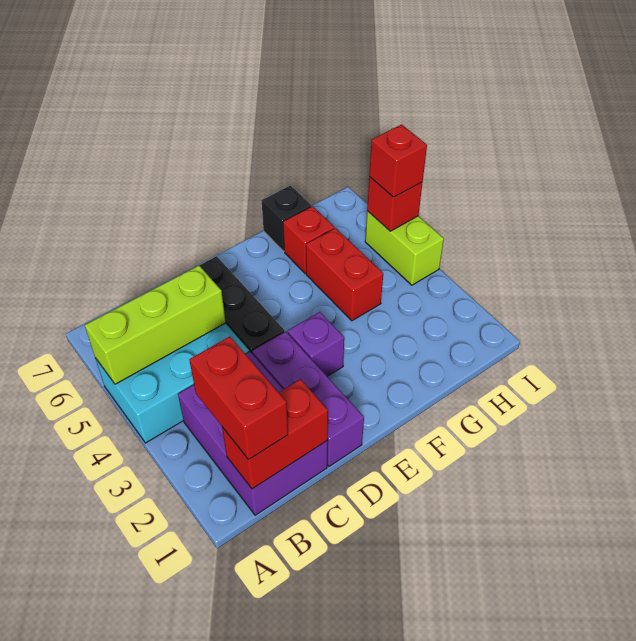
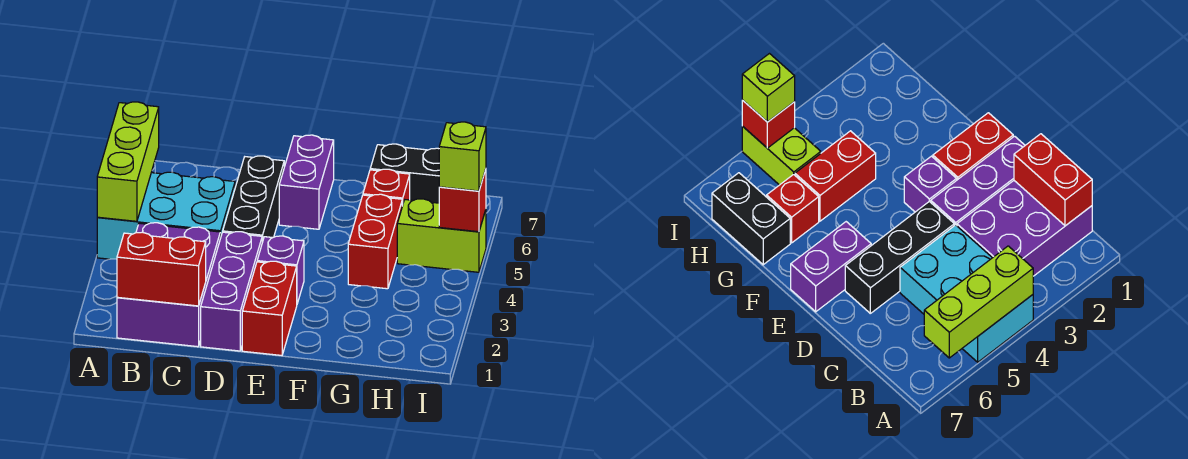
lime 1x3 brick [85,266,226,384] -> lime 1x3 brick turned to [97,102,159,221]
red 1x2 brick [189,336,288,460] -> red 1x2 brick moved to [242,261,297,355]
none -> purple 1x2 brick [279,135,334,229]
black 1x1 brick [262,186,312,251] -> black 1x2 brick [370,144,439,203]
lime 1x2 brick [365,211,444,285] -> lime 1x2 brick turned to [397,199,486,272]
red 1x1 brick [369,125,427,197] -> lime 1x1 brick [439,122,486,191]

